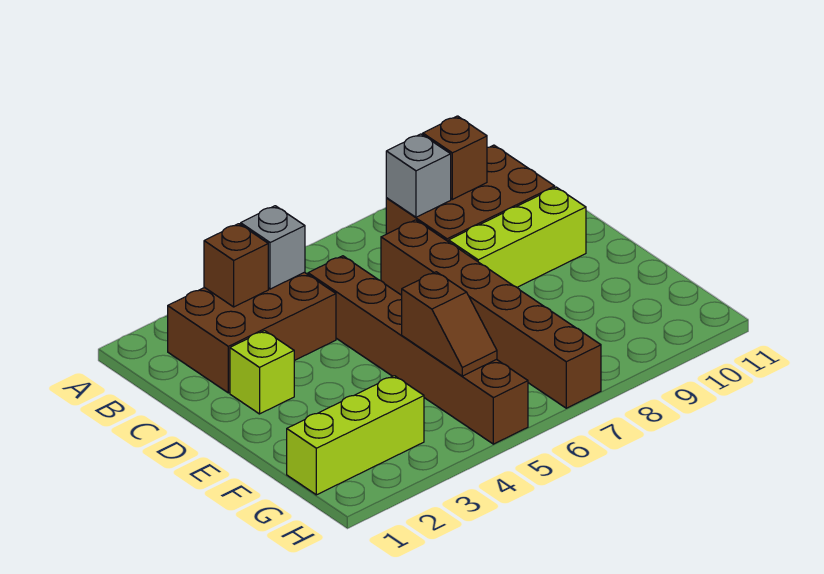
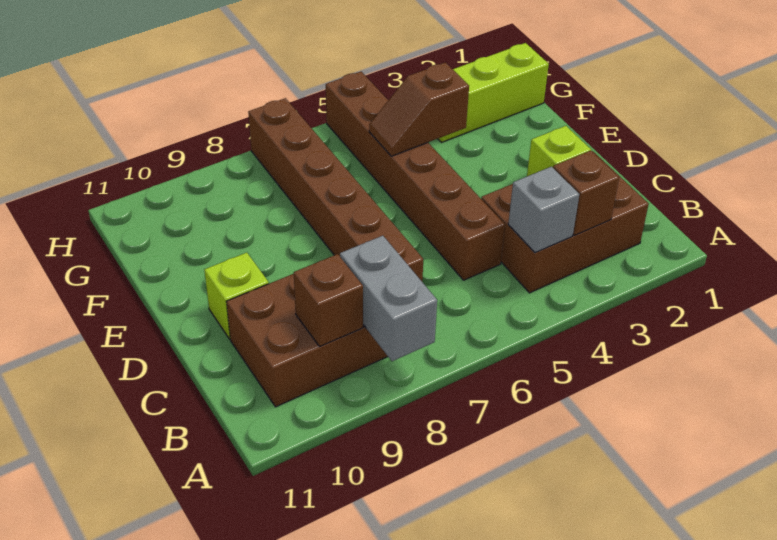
grey 1x1 brick [386,134,451,217] -> grey 1x2 brick [340,236,437,361]
lime 1x3 brick [449,187,586,287] -> lime 1x1 brick [204,253,269,339]
brown 1x2 slope [402,272,497,376] -> brown 1x2 slope turned to [369,63,469,156]

